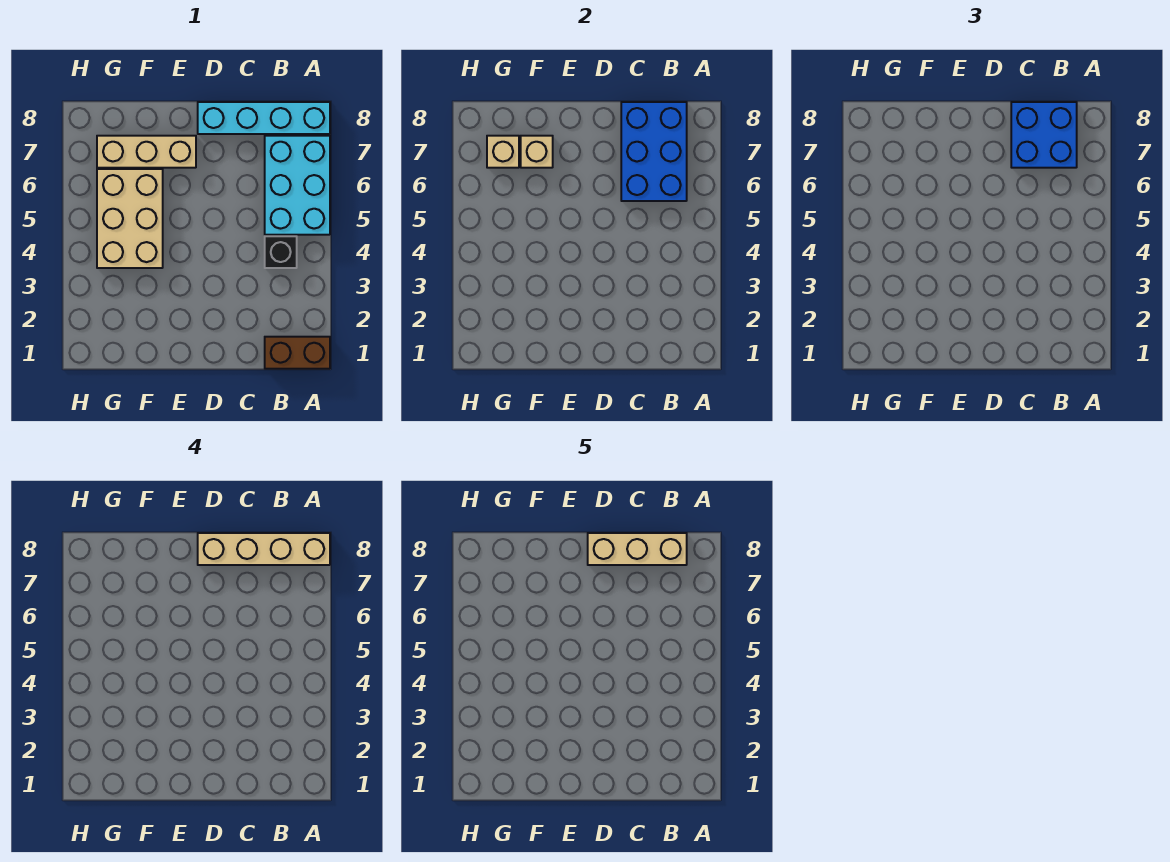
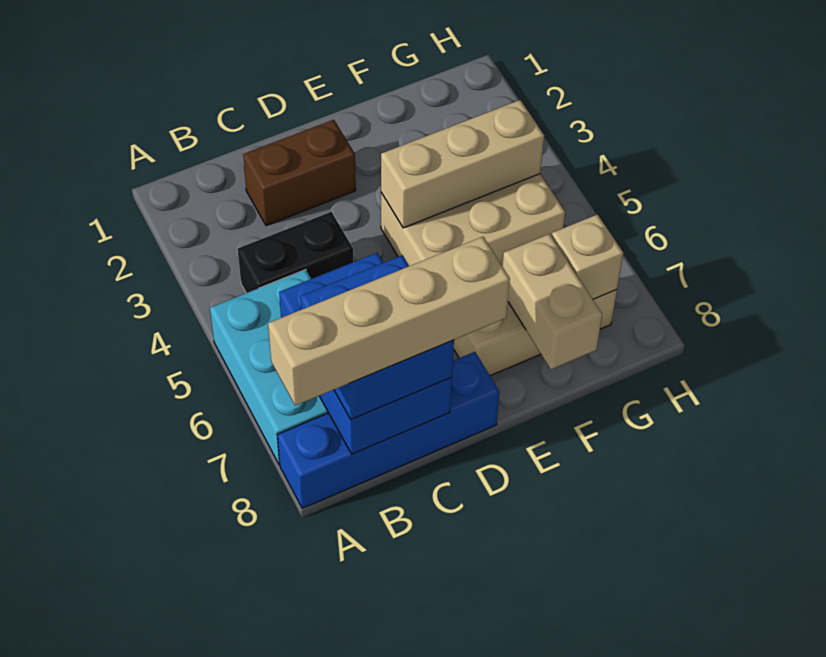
brown 1x2 brick [265,337,330,369] -> brown 1x2 brick moved to [243,120,356,226]
cyan 1x4 brick [198,102,330,134] -> blue 1x4 brick [277,352,499,509]
black 1x1 brick [265,236,297,268] -> black 1x2 brick [238,212,353,293]
tan 1x3 brick [588,533,687,565] -> tan 1x3 brick moved to [381,100,544,228]
tan 2x3 brick [97,169,163,268] -> tan 2x3 brick turned to [381,174,565,266]
tan 1x1 brick [521,136,553,168] -> tan 1x2 brick [502,234,602,369]

